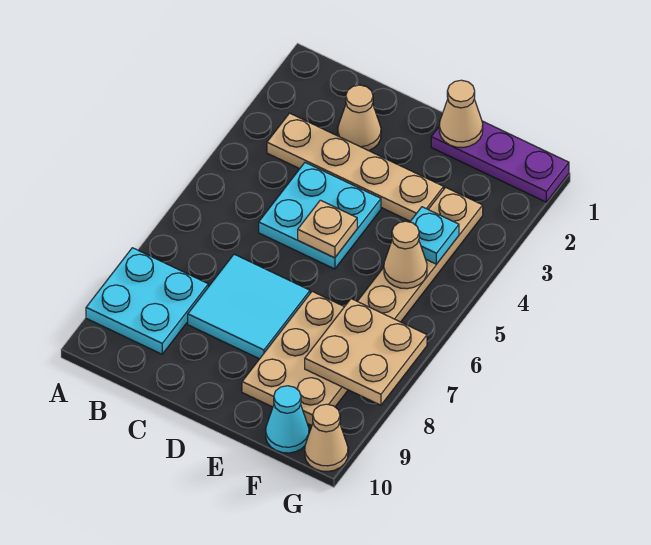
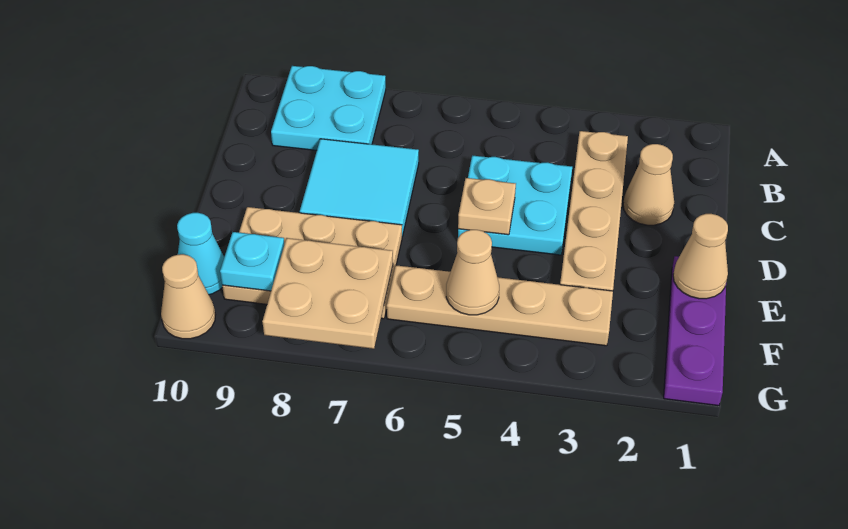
cyan 1x1 plate [410,207,459,264] -> cyan 1x1 plate moved to [220,232,284,291]

